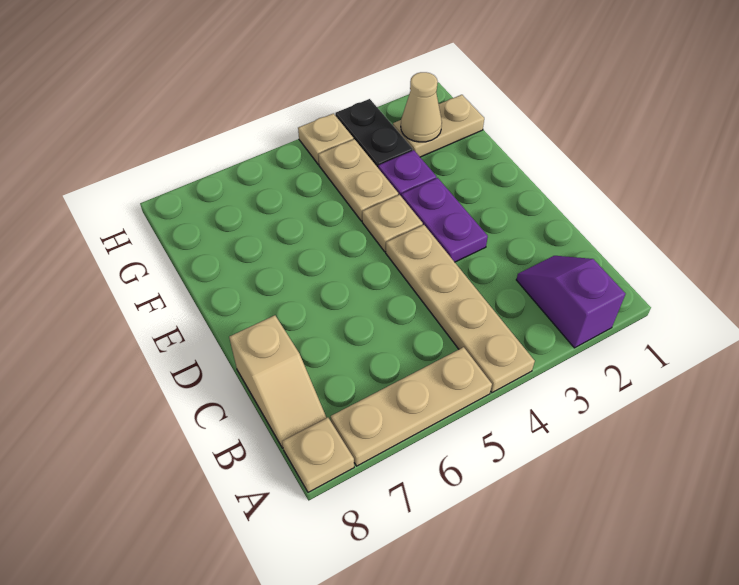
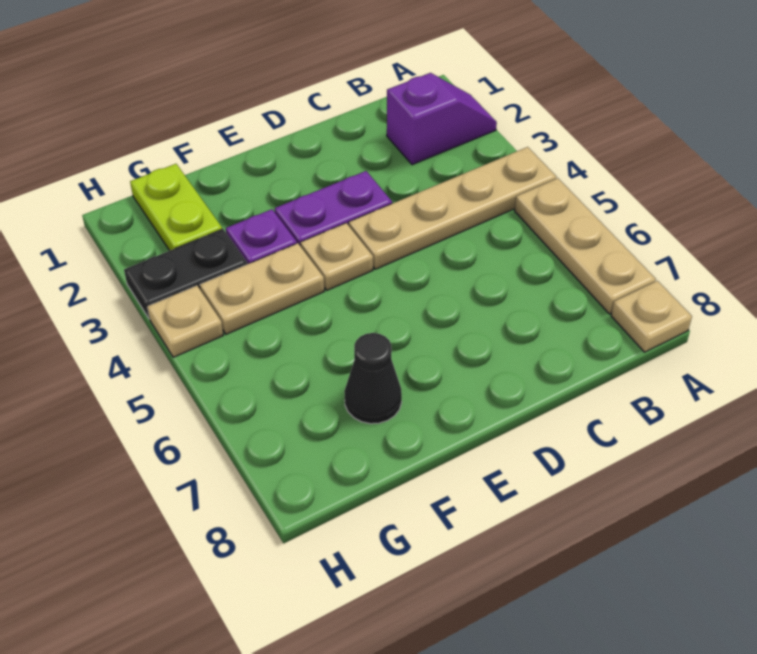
purple 1x2 slope [516,256,626,348] -> purple 1x2 slope turned to [387,73,497,165]
tan 1x2 slope [229,315,326,448] -> none
none -> black 1x1 cone [344,333,402,424]
tan 1x2 plate [393,95,484,157] -> lime 1x2 plate [130,164,222,251]
tan 1x1 cone [401,72,442,142] -> none

